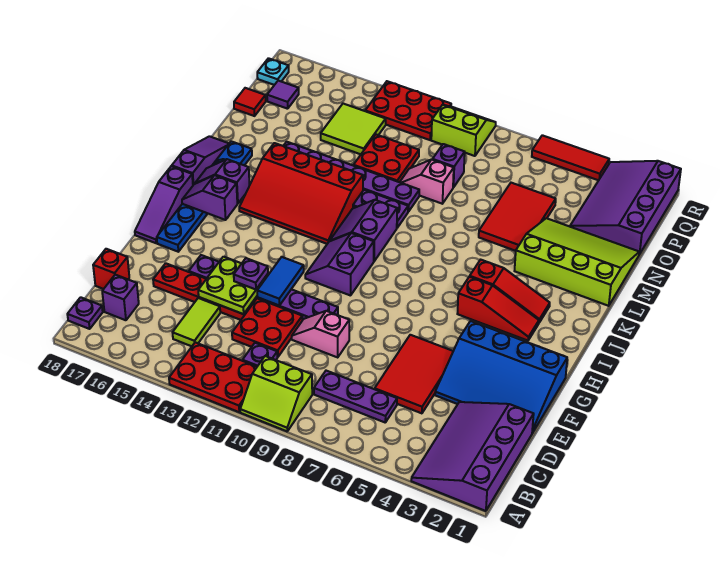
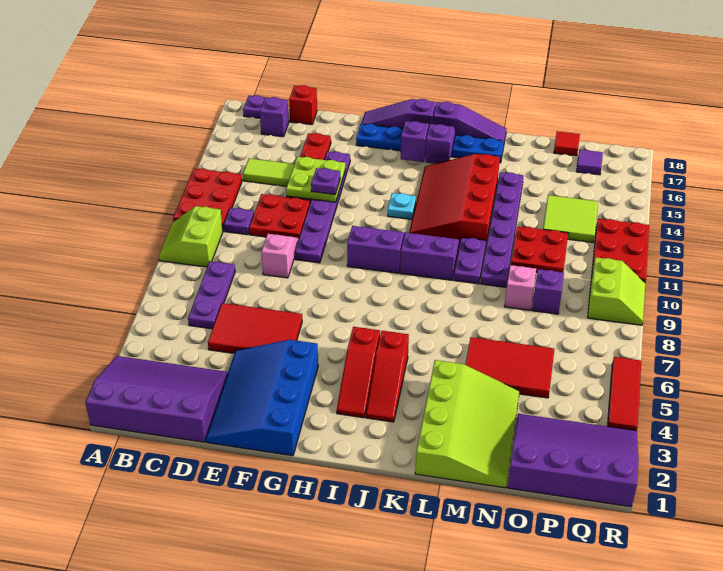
blue 1x2 tile [257,257,304,306] -> none
cyan 1x1 plate [257,58,289,85] -> cyan 1x1 plate moved to [388,193,416,219]

